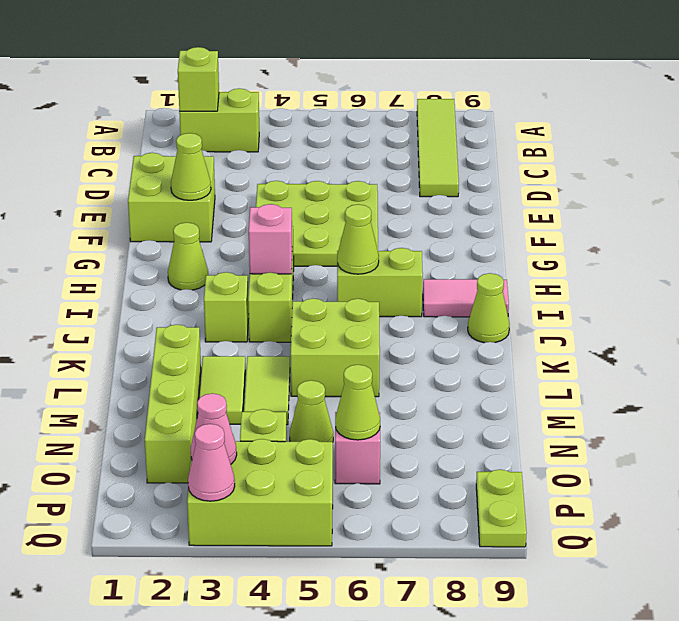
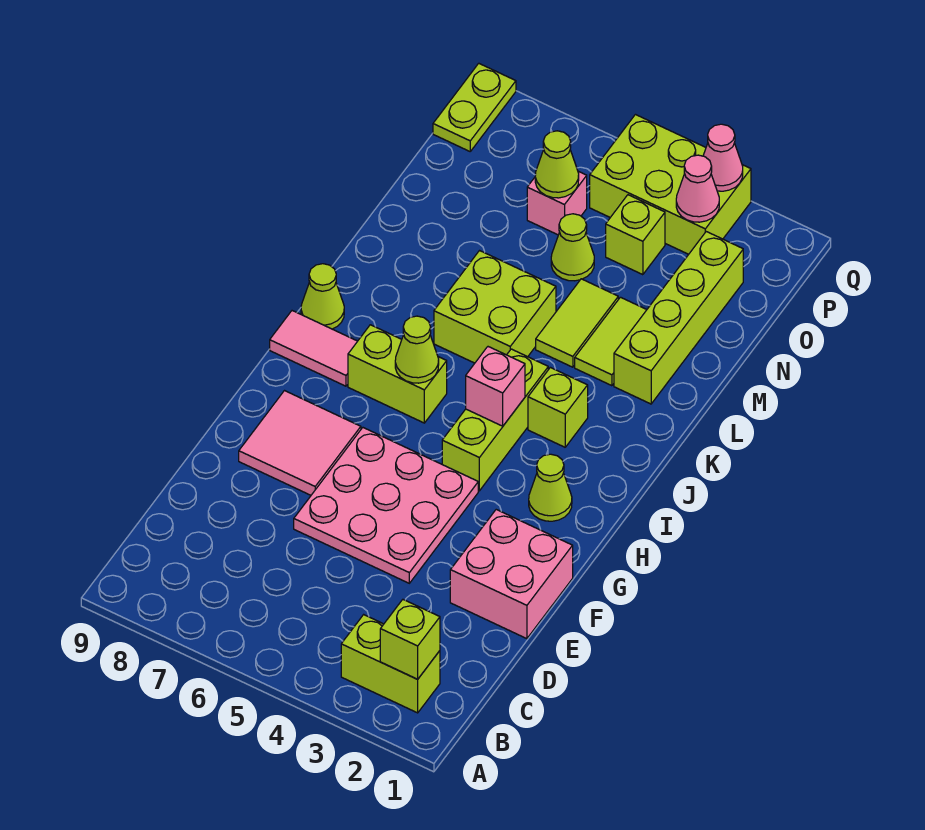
lime 1x4 tile [417,99,459,197] -> none
lime 2x2 brick [128,153,215,242] -> pink 2x2 brick [450,510,573,639]
lime 3x3 plate [256,181,378,266] -> pink 3x3 plate [294,428,478,583]
lime 1x1 cone [171,133,211,200] -> none
none -> pink 2x2 tile [239,391,361,495]

